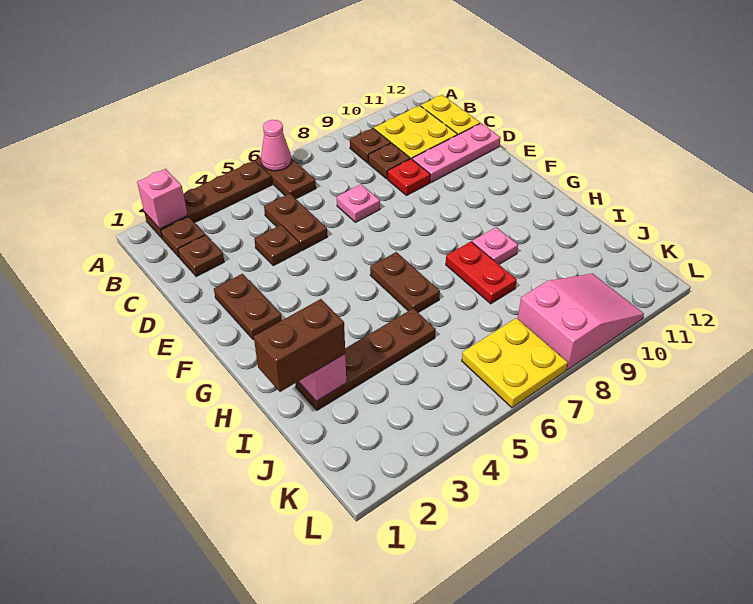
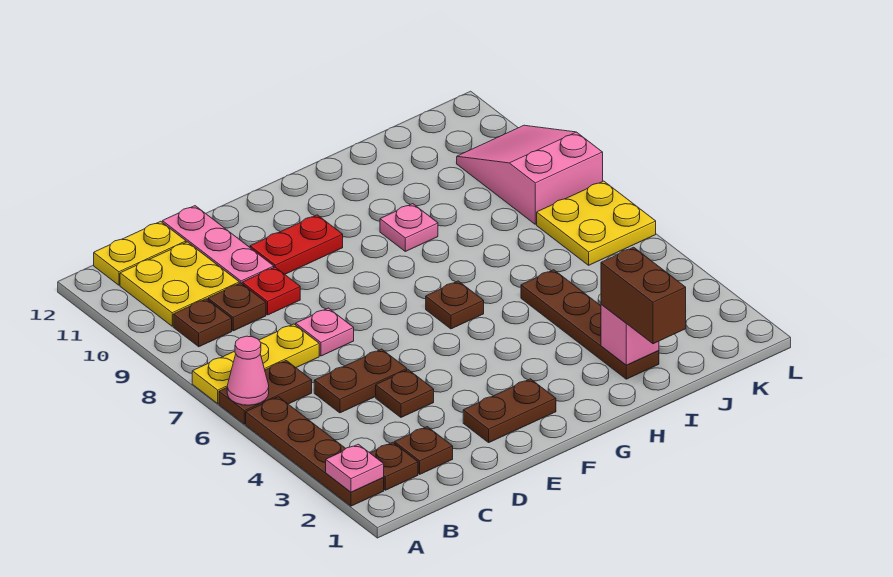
pink 1x1 brick [137,169,188,229] -> pink 1x1 plate [326,444,384,492]
none -> yellow 1x3 plate [192,324,319,403]
brown 1x2 plate [370,252,440,312] -> brown 1x1 plate [426,281,484,329]
red 1x2 plate [446,242,517,304] -> red 1x2 plate moved to [250,215,343,274]

